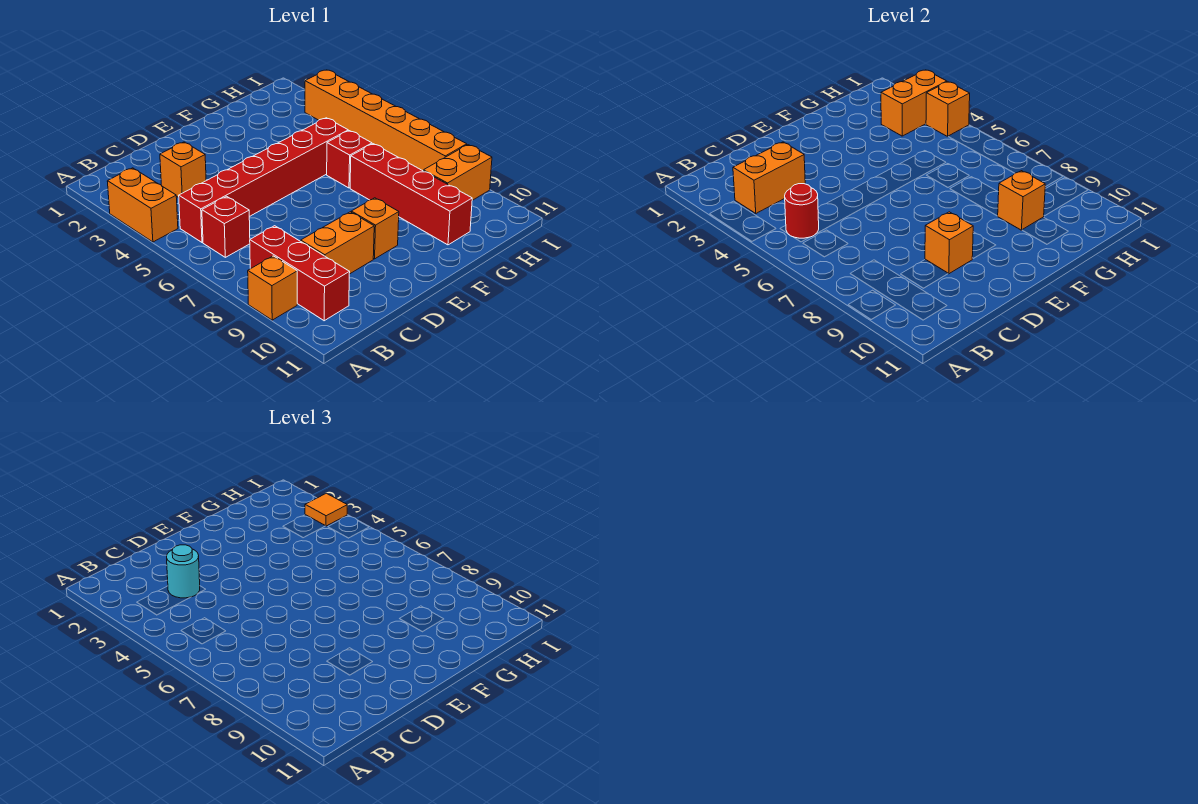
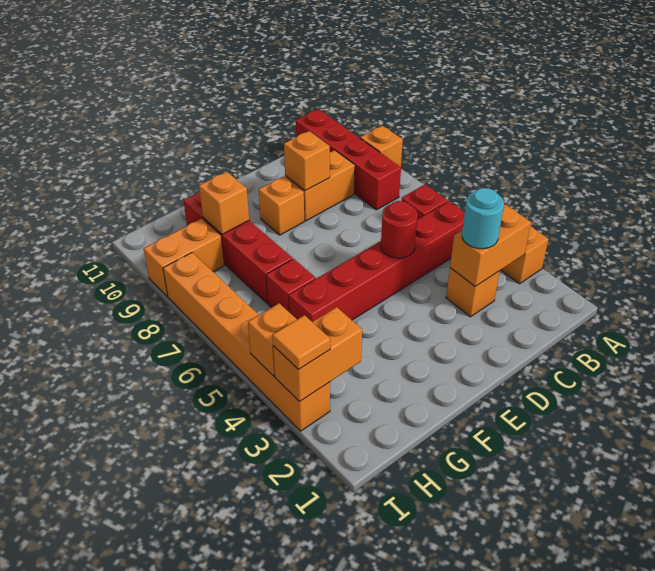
red 1x1 round brick [785,184,819,238] -> red 1x1 round brick moved to [381,201,418,258]
red 1x3 brick [250,226,350,321] -> red 1x4 brick [296,109,401,210]

